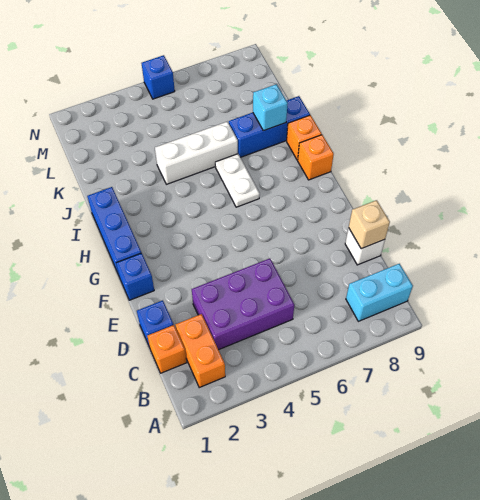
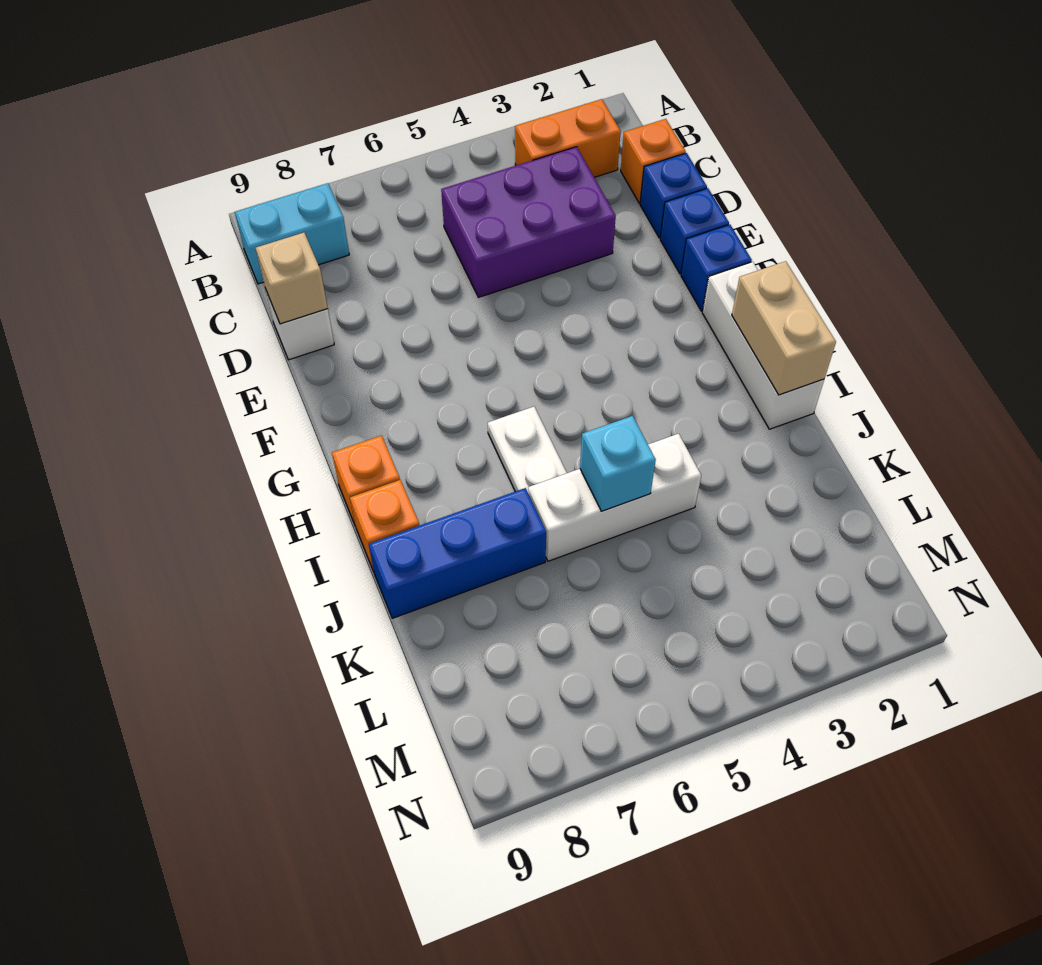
orange 1x2 brick [176,314,225,387] -> orange 1x2 brick turned to [515,99,621,177]
blue 1x3 brick [87,187,141,275] -> white 1x3 brick [702,262,824,429]
none -> tan 1x2 brick [732,261,836,395]
cyan 1x1 brick [253,84,288,131] -> cyan 1x1 brick moved to [580,416,656,511]
blue 1x1 brick [142,55,175,99] -> blue 1x1 brick moved to [660,188,729,274]

